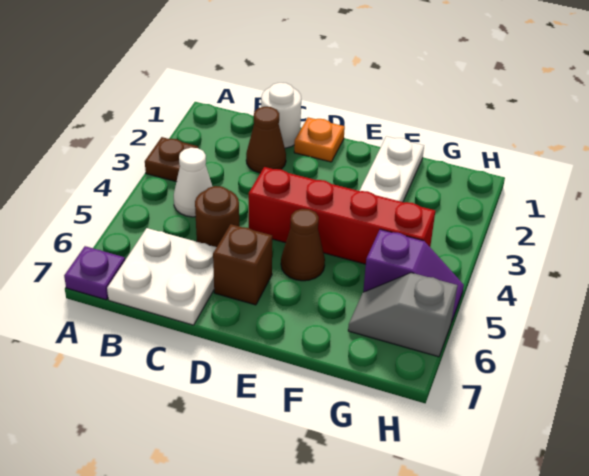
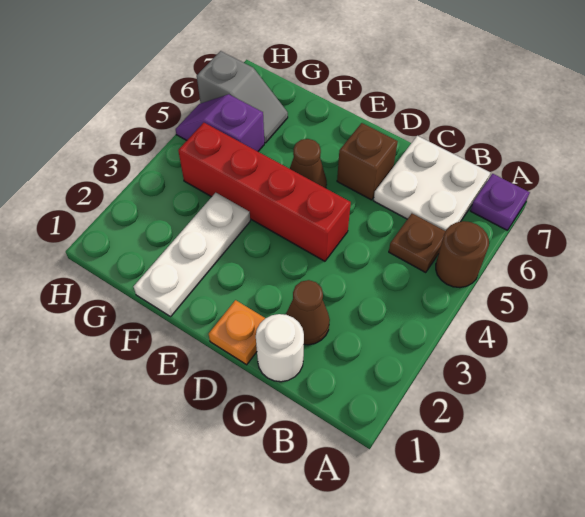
brown 1x1 plate [145,137,198,182] -> brown 1x1 plate moved to [389,214,446,273]
white 1x1 cone [174,148,212,217] -> none
brown 1x1 round brick [195,186,239,247] -> brown 1x1 round brick moved to [436,221,489,288]

